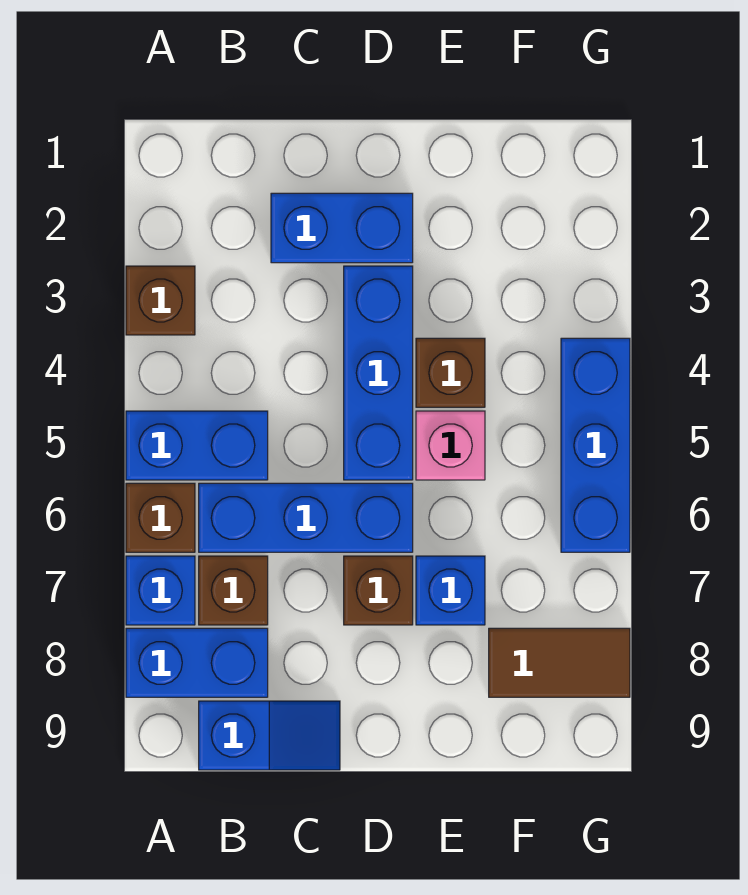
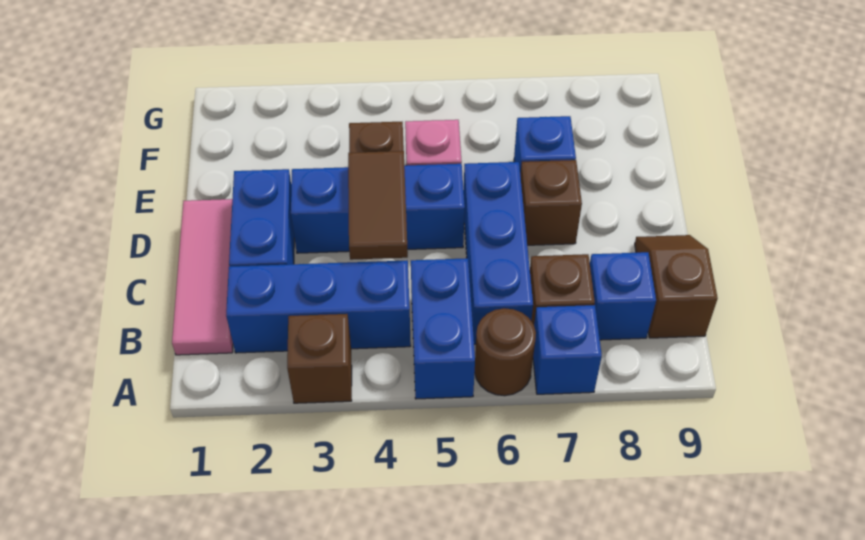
brown 1x1 brick [126,483,195,552] -> brown 1x1 round brick [475,308,536,396]
blue 1x2 brick [126,628,268,697] -> blue 1x1 brick [590,252,656,340]
none -> pink 1x3 tile [172,199,233,355]
blue 1x2 slope [199,701,340,770] -> brown 1x2 slope [635,235,718,338]
brown 1x2 tile [489,628,630,697] -> brown 1x2 tile moved to [348,151,408,260]
blue 1x3 brick [561,338,630,552] -> blue 1x3 brick moved to [226,260,411,353]

